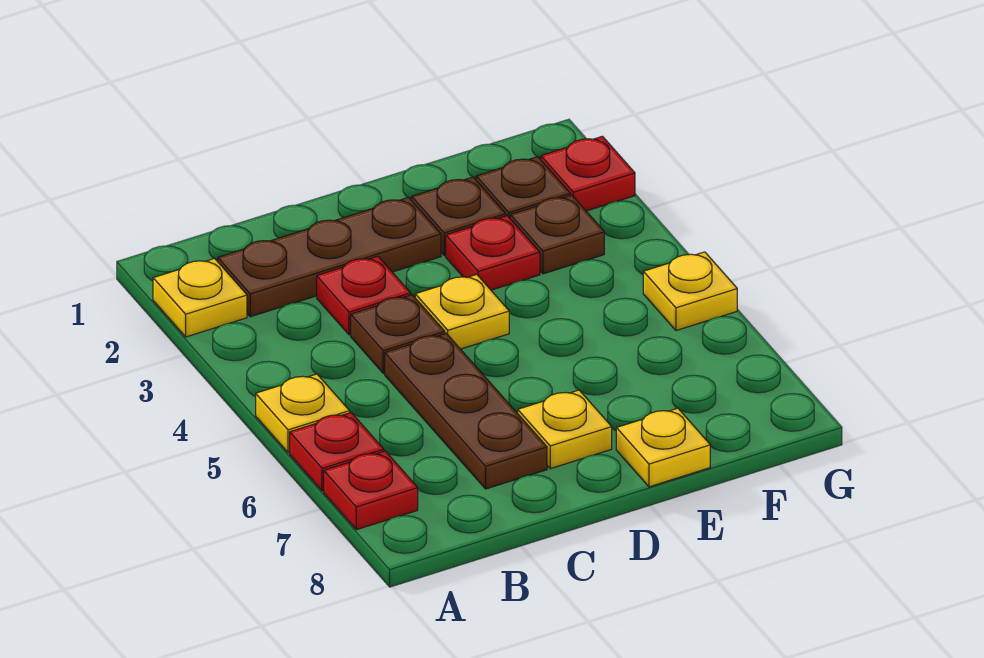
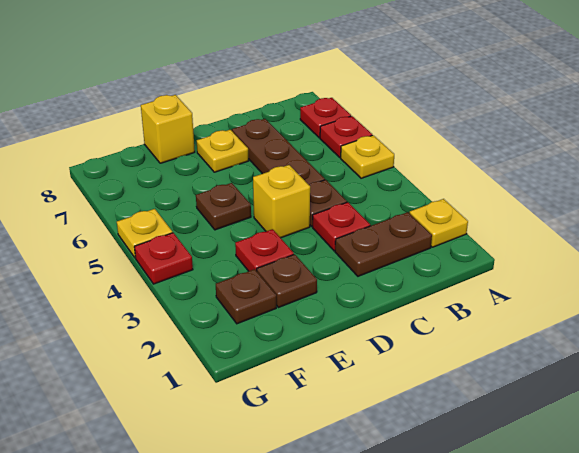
brown 1x3 plate [218,197,441,317] -> brown 1x2 plate [335,212,432,276]
yellow 1x1 plate [415,274,509,349] -> yellow 1x1 brick [253,165,310,238]
yellow 1x1 plate [616,408,710,487] -> yellow 1x1 brick [141,95,195,163]
brown 1x1 plate [510,195,604,274] -> brown 1x1 plate moved to [196,183,251,230]
red 1x1 plate [541,136,635,211] -> red 1x1 plate moved to [134,233,193,284]

